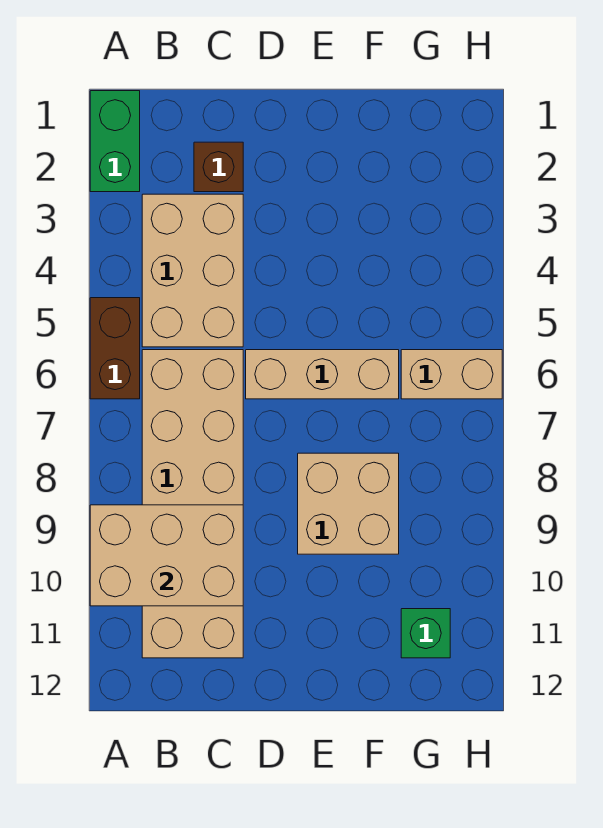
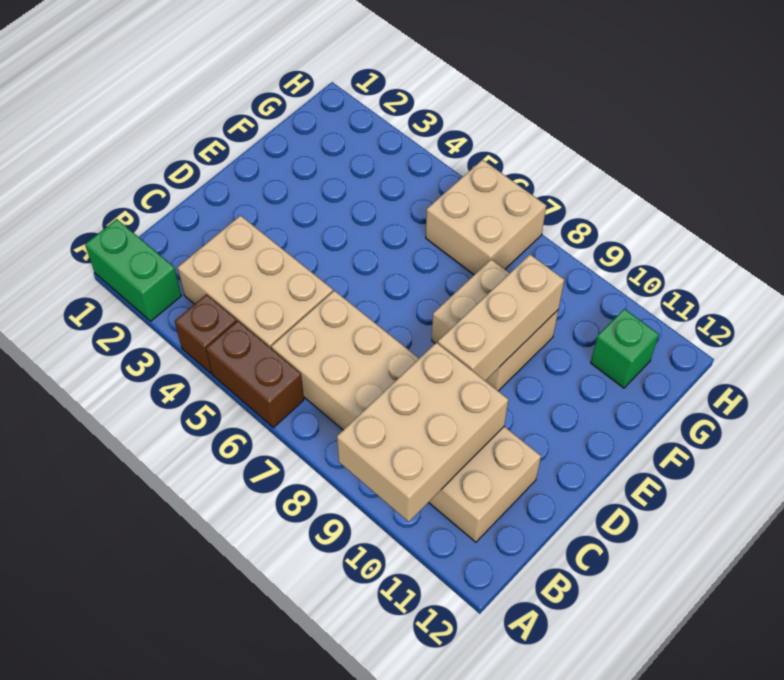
brown 1x1 brick [194,142,243,192] -> brown 1x1 brick moved to [175,294,237,373]
tan 1x3 brick [246,350,399,399] -> tan 1x3 brick moved to [438,254,564,381]
tan 1x2 brick [401,350,502,399] -> tan 2x2 brick [426,160,546,275]

